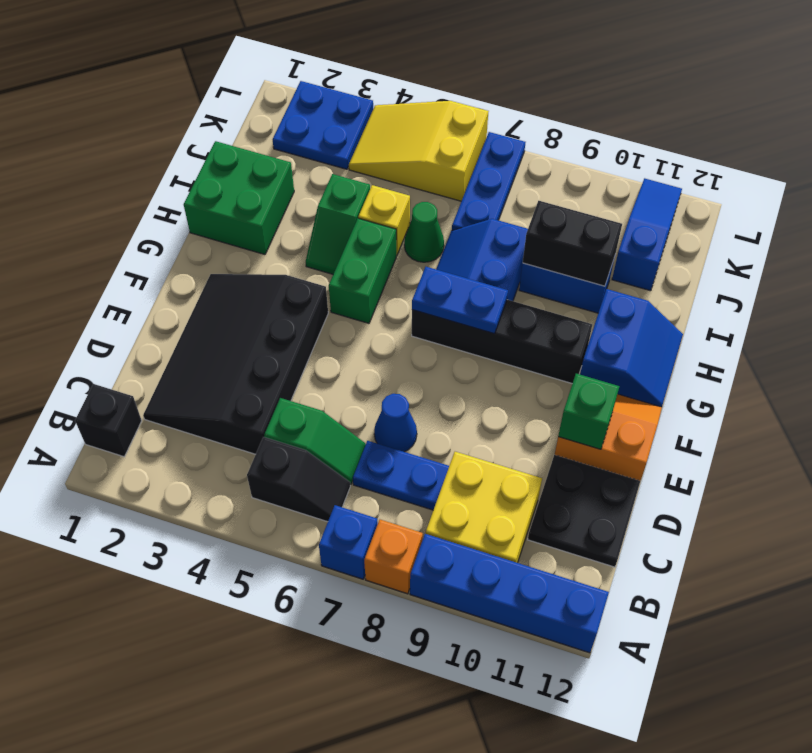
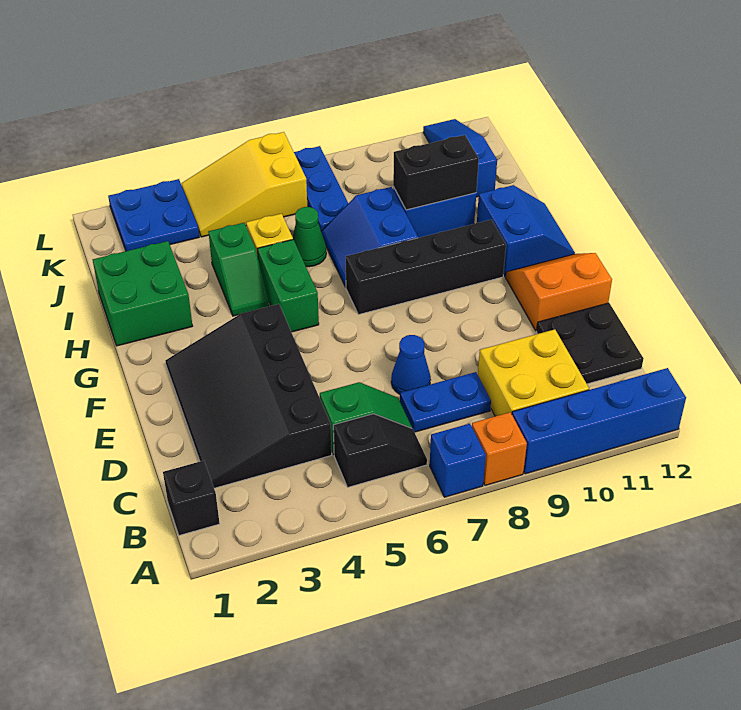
green 1x1 brick [558,374,619,449] -> none
blue 1x2 plate [412,267,508,334] -> none

